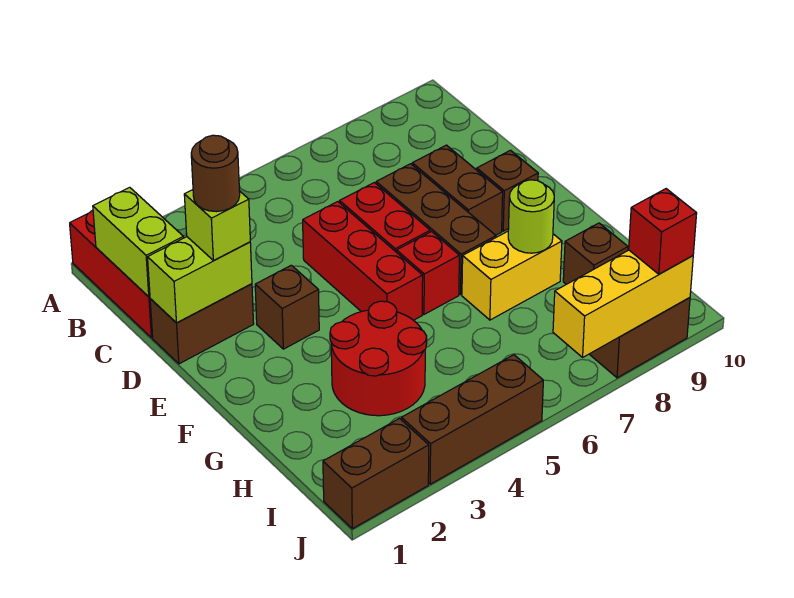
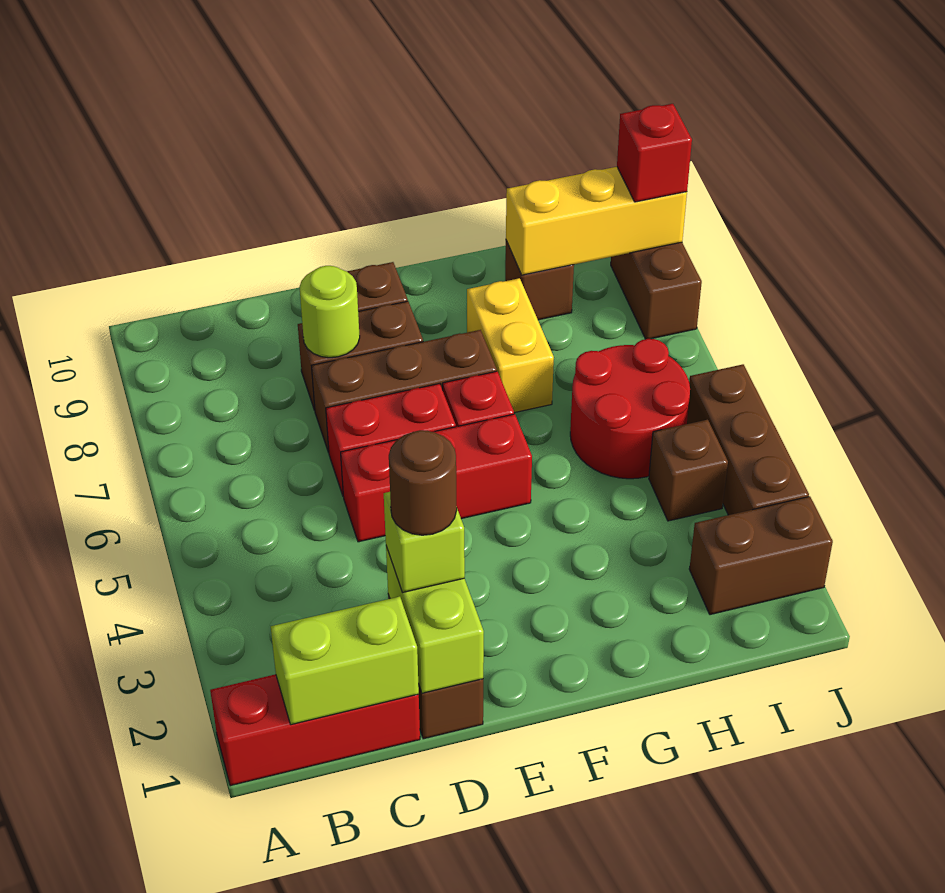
brown 1x1 brick [255,265,319,349] -> brown 1x1 brick moved to [649,420,728,521]
red 2x2 round brick [330,301,427,416] -> red 2x2 round brick moved to [570,339,690,479]
lime 1x1 round brick [508,180,554,253] -> lime 1x1 round brick moved to [300,266,360,358]
brown 1x2 brick [323,419,429,529] -> brown 1x2 brick turned to [689,496,833,615]
yellow 1x3 brick [553,250,693,357] -> yellow 1x3 brick turned to [506,167,687,275]

